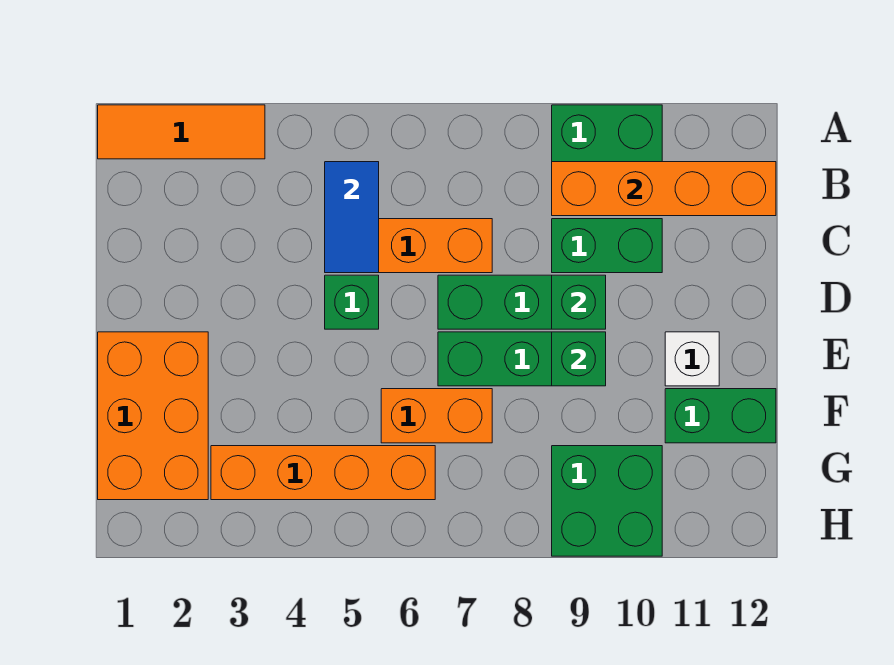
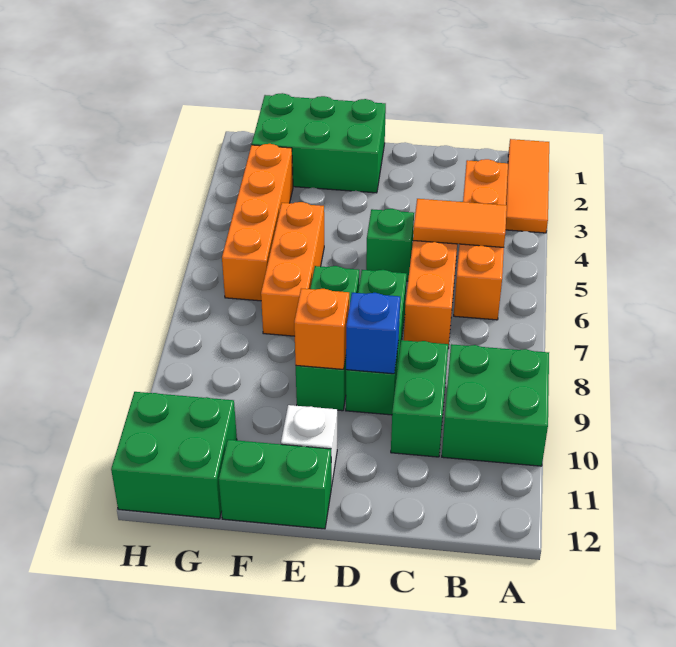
blue 1x2 tile [325,162,379,273] -> orange 1x2 tile [413,199,507,247]
orange 1x4 brick [552,162,776,216] -> orange 1x4 brick moved to [454,159,508,320]
green 1x1 brick [552,275,606,329] -> blue 1x1 brick [346,293,400,374]
orange 2x3 brick [98,332,208,500] -> green 2x3 brick [252,93,386,193]
green 1x1 brick [552,332,606,386] -> orange 1x1 brick [294,288,349,369]
orange 1x2 brick [381,389,492,443] -> orange 1x3 brick [261,202,324,336]
green 1x2 brick [665,389,776,443] -> green 1x2 brick turned to [219,440,331,529]
green 2x2 brick [552,446,662,556] -> green 2x2 brick moved to [111,392,237,519]

